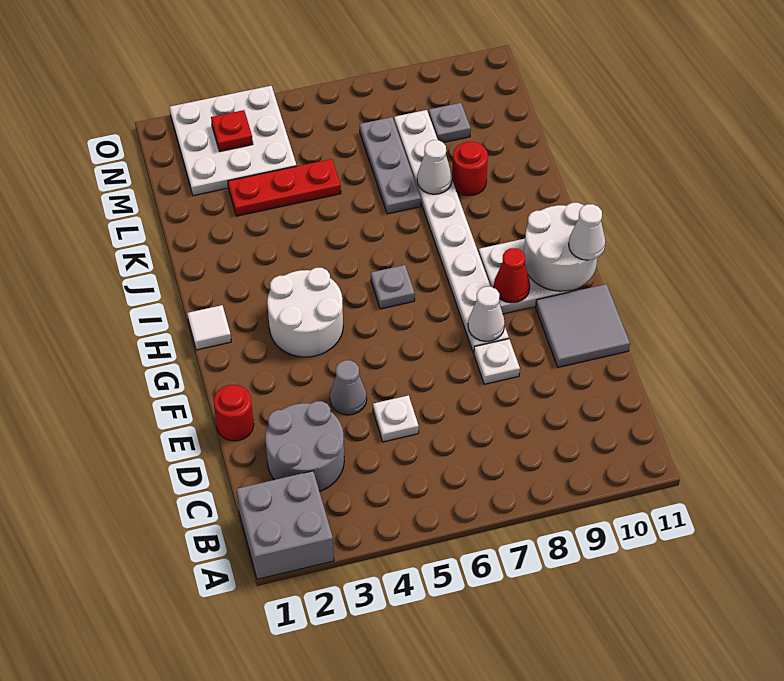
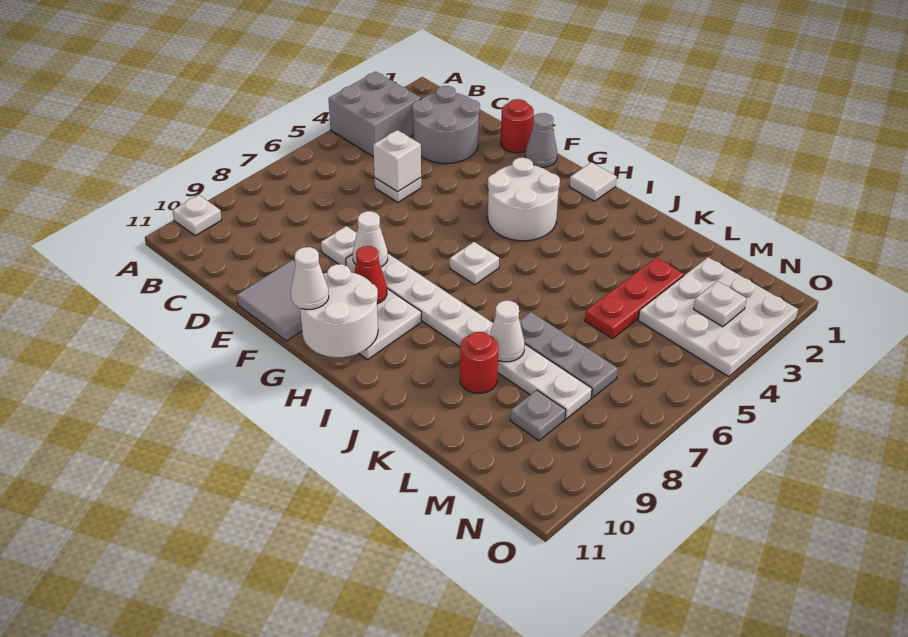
grey 2x2 brick [237,471,334,579] -> grey 2x2 brick moved to [329,72,421,157]
none -> white 1x1 plate [172,195,222,236]
none -> white 1x1 brick [373,130,421,192]
grey 1x1 cone [330,360,367,415] -> grey 1x1 cone moved to [525,113,557,167]
grey 1x1 plate [371,265,415,309] -> white 1x1 plate [450,242,499,285]
red 1x1 plate [211,110,253,151] -> white 1x1 plate [694,281,747,327]

